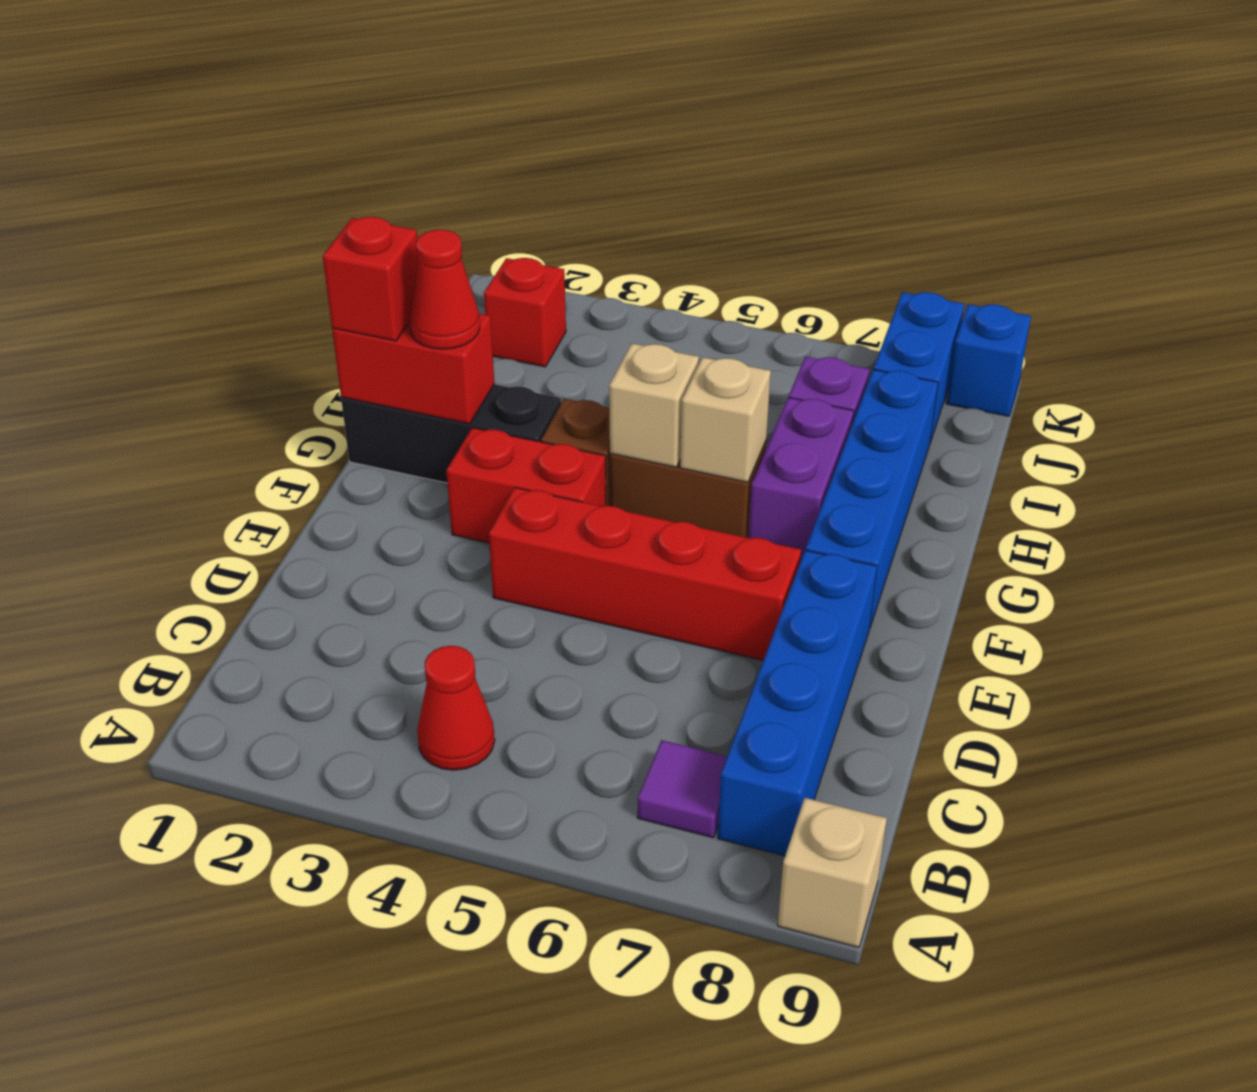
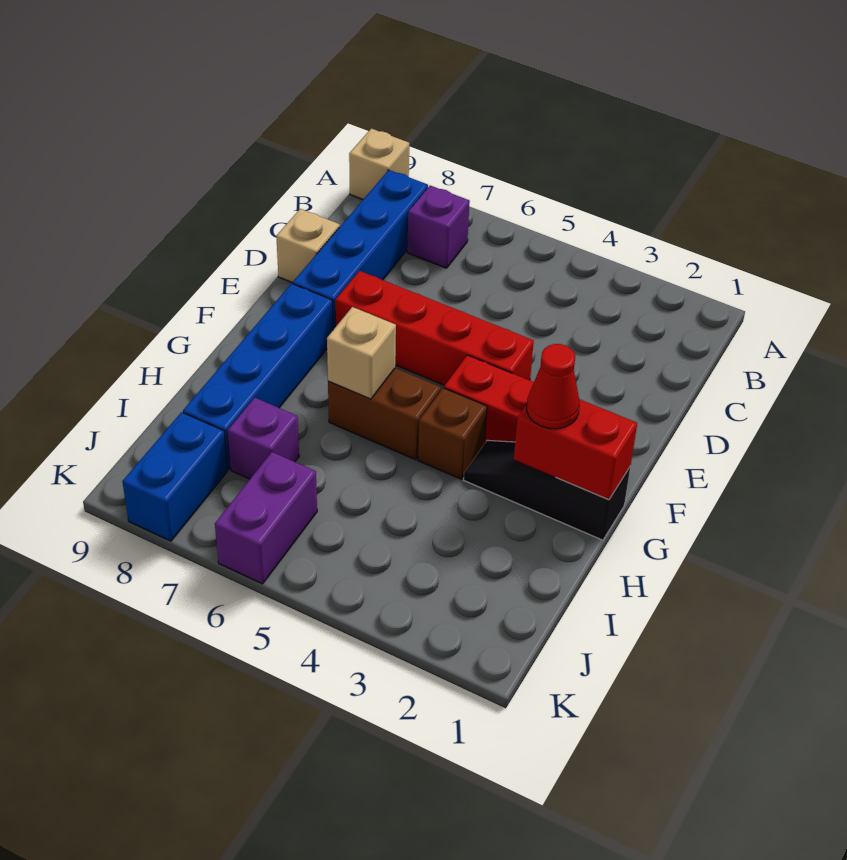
red 1x1 cone [417,646,495,770] -> none
purple 1x1 tile [637,740,727,838] -> purple 1x1 brick [407,186,470,268]
black 1x3 brick [341,384,561,483] -> black 1x3 slope [464,440,631,540]
red 1x1 brick [323,217,418,341] -> none
tan 1x1 brick [609,344,699,467] -> tan 1x1 brick moved to [276,209,340,283]
purple 1x2 brick [748,397,854,560] -> purple 1x2 brick moved to [215,452,317,584]
red 1x1 brick [484,258,566,367] -> none
blue 1x1 brick [947,304,1031,416] -> none

